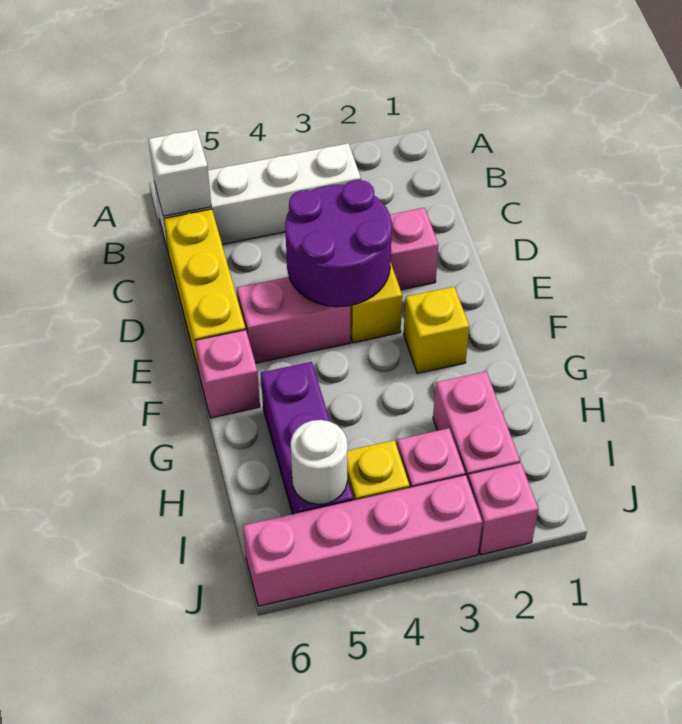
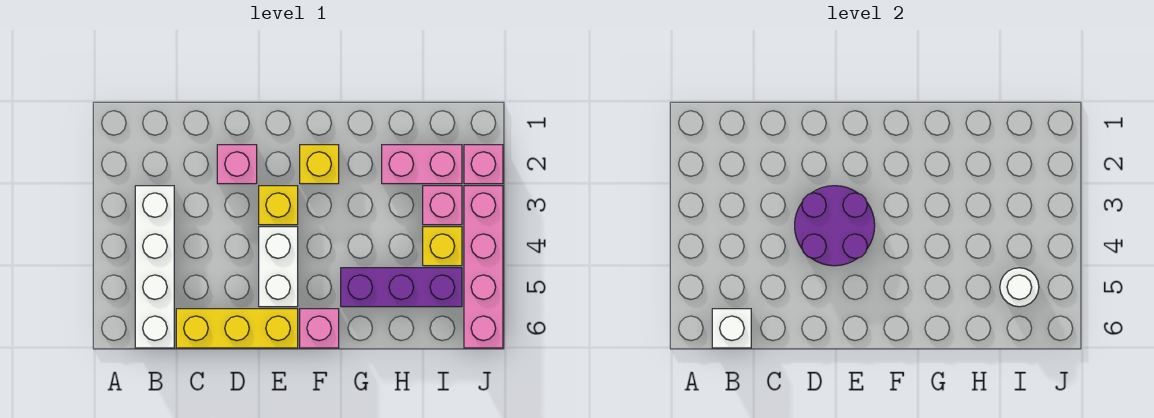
pink 1x2 brick [237,277,351,363] -> white 1x2 brick [259,227,298,307]

